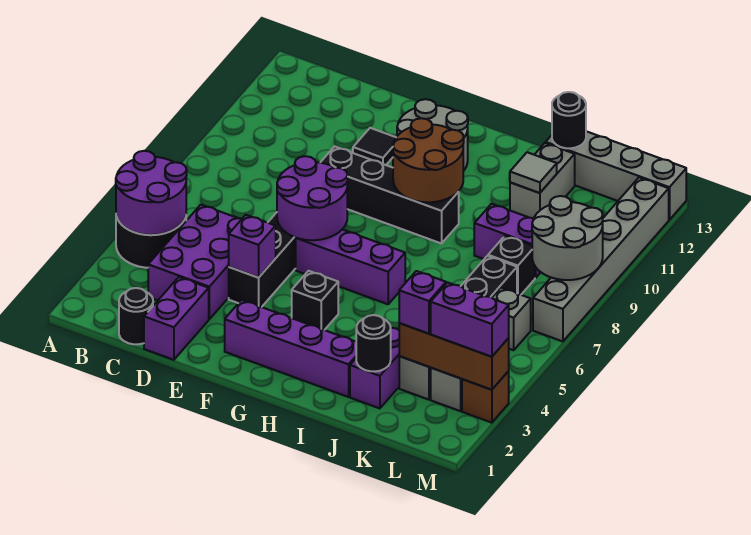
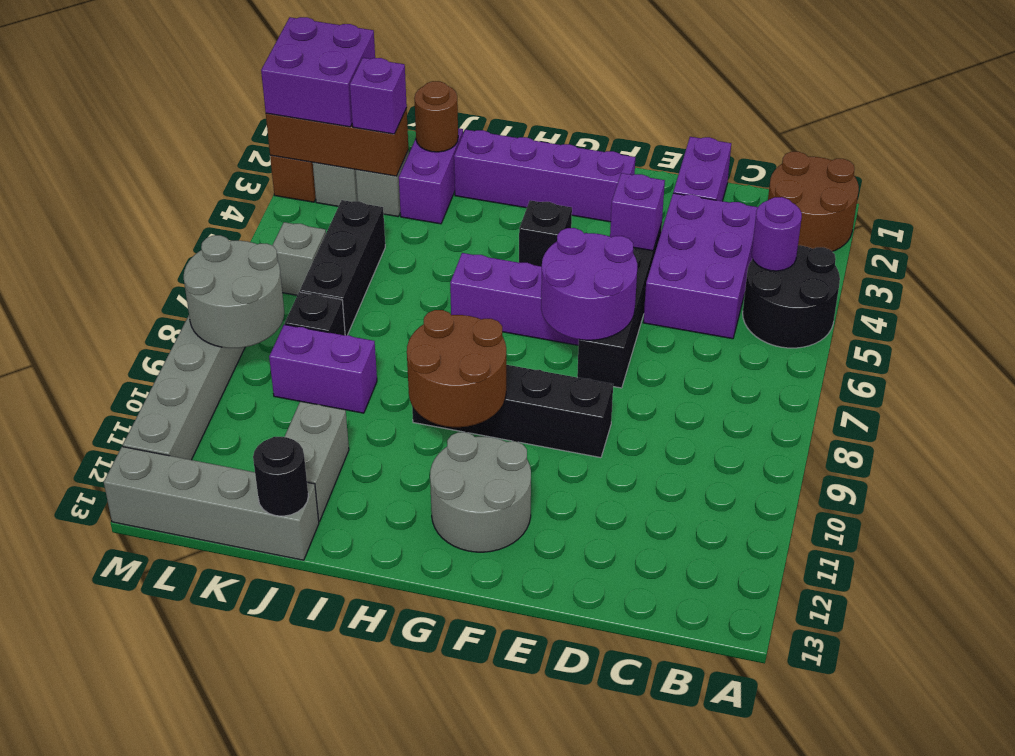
none -> brown 2x2 round brick [768,152,859,252]
purple 2x2 round brick [116,151,187,235] -> purple 1x1 round brick [752,197,802,271]
black 1x1 round brick [119,288,153,344] -> none
black 1x1 tile [353,128,396,165] -> none
black 1x1 round brick [356,315,391,372] -> brown 1x1 round brick [414,81,458,152]
grey 1x1 tile [510,152,557,193] -> none
purple 1x2 brick [431,282,509,357] -> purple 2x2 brick [261,17,375,127]

